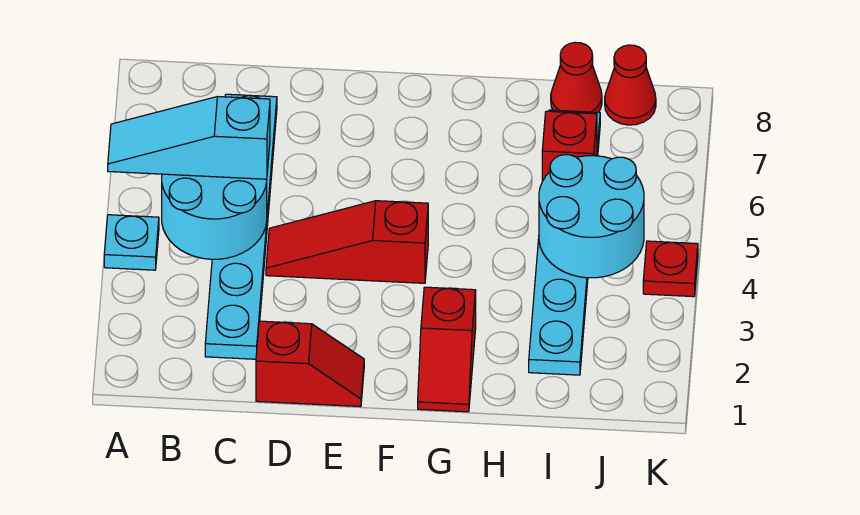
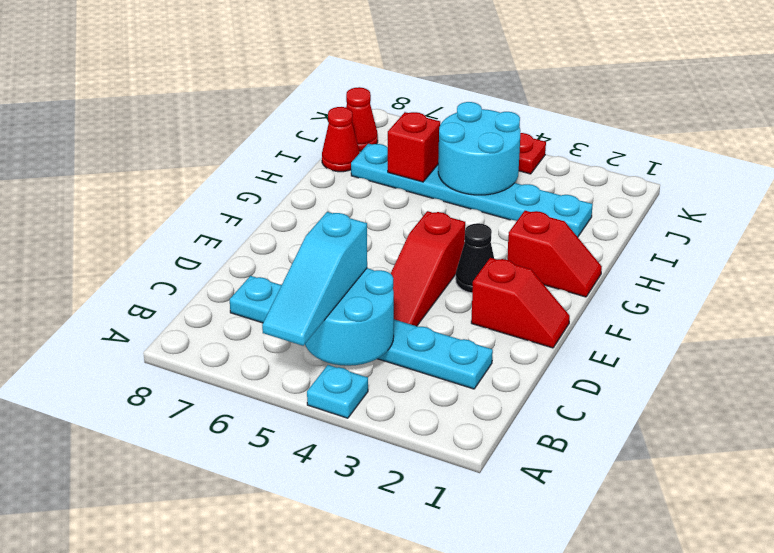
red 1x2 slope [256,321,364,407] -> red 1x2 slope turned to [471,258,570,348]
none -> black 1x1 cone [456,223,494,293]

